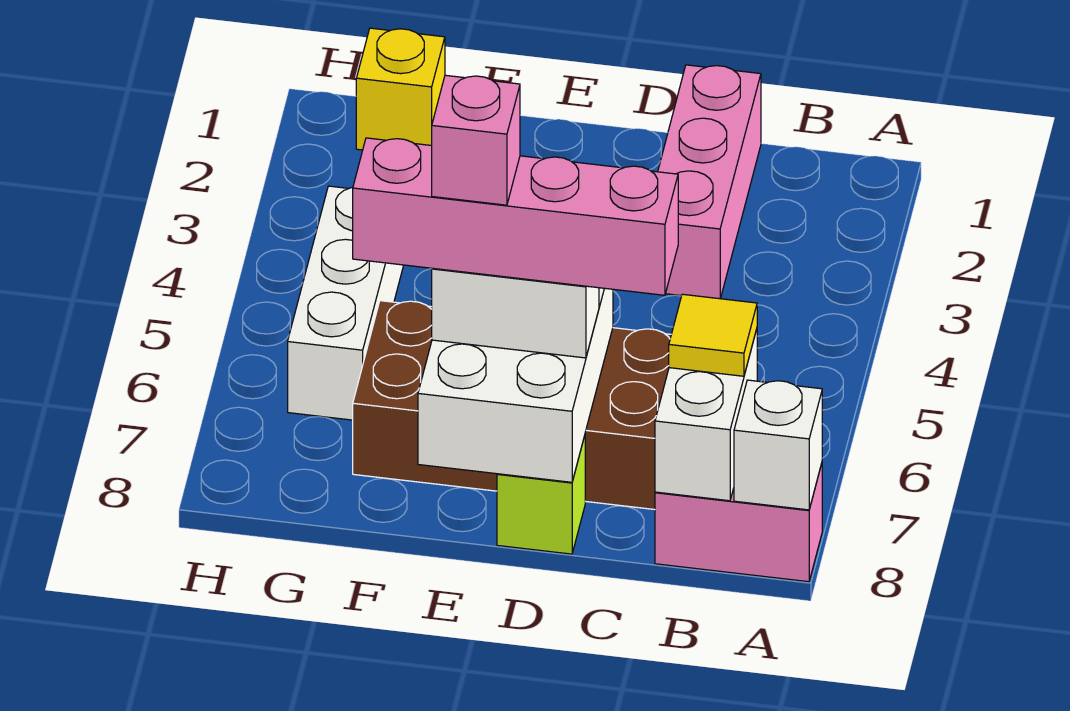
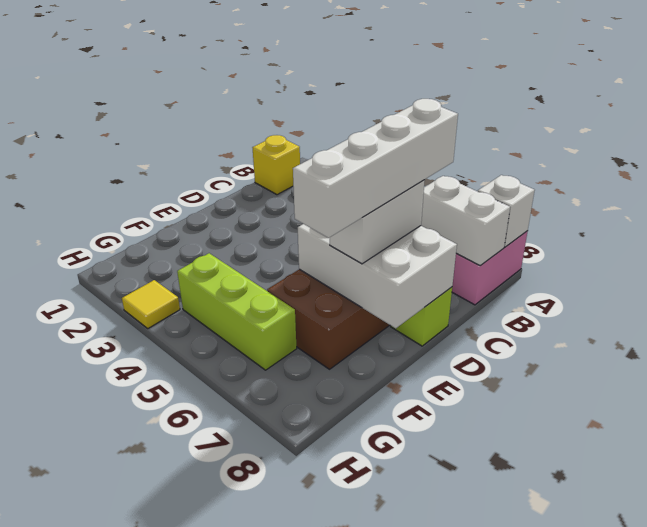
yellow 1x1 tile [669,294,757,376] -> yellow 1x1 tile moved to [122,280,180,328]
pink 1x3 brick [658,65,761,299] -> none
pink 1x4 brick [353,138,678,295] -> white 1x4 brick [293,99,458,238]
pink 1x1 brick [432,75,520,205] -> none
yellow 1x1 brick [356,28,445,150] -> yellow 1x1 brick moved to [252,135,300,195]
white 1x3 brick [288,186,403,420] -> lime 1x3 brick [177,253,297,370]

